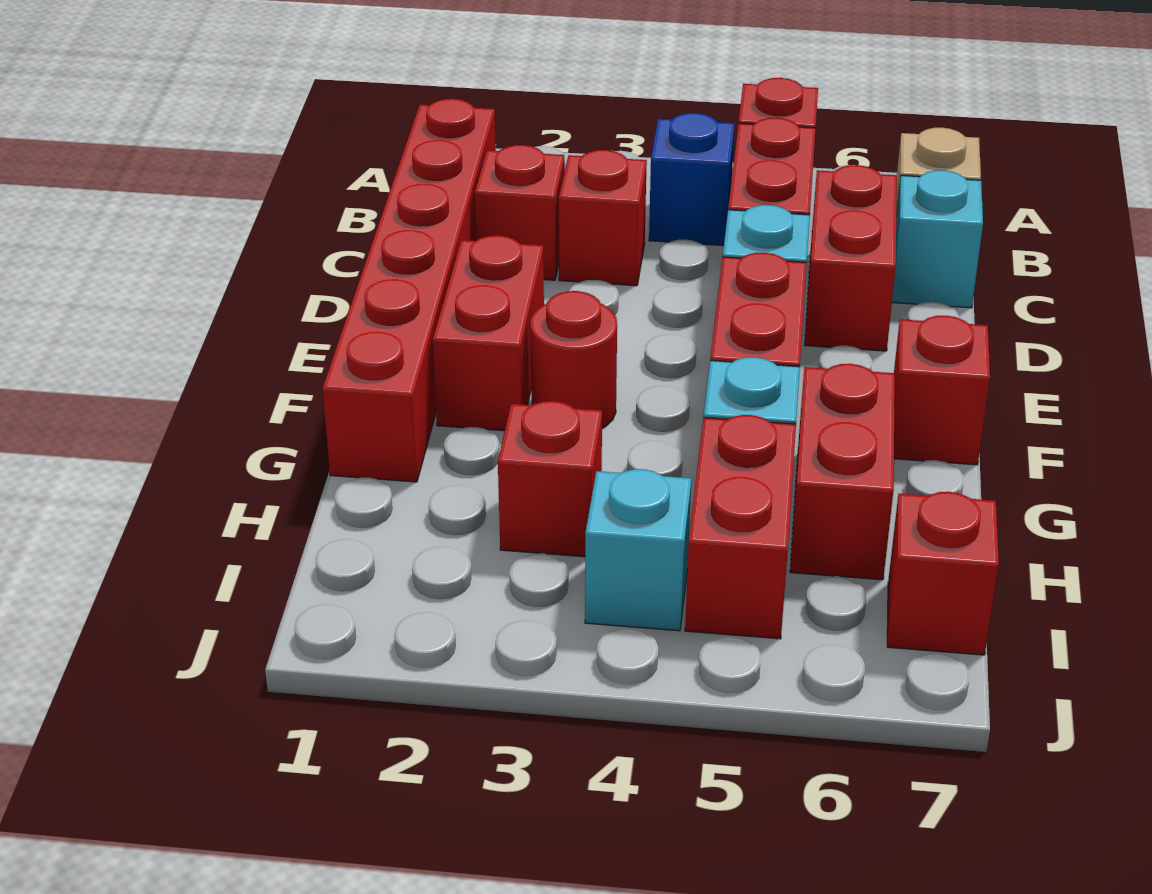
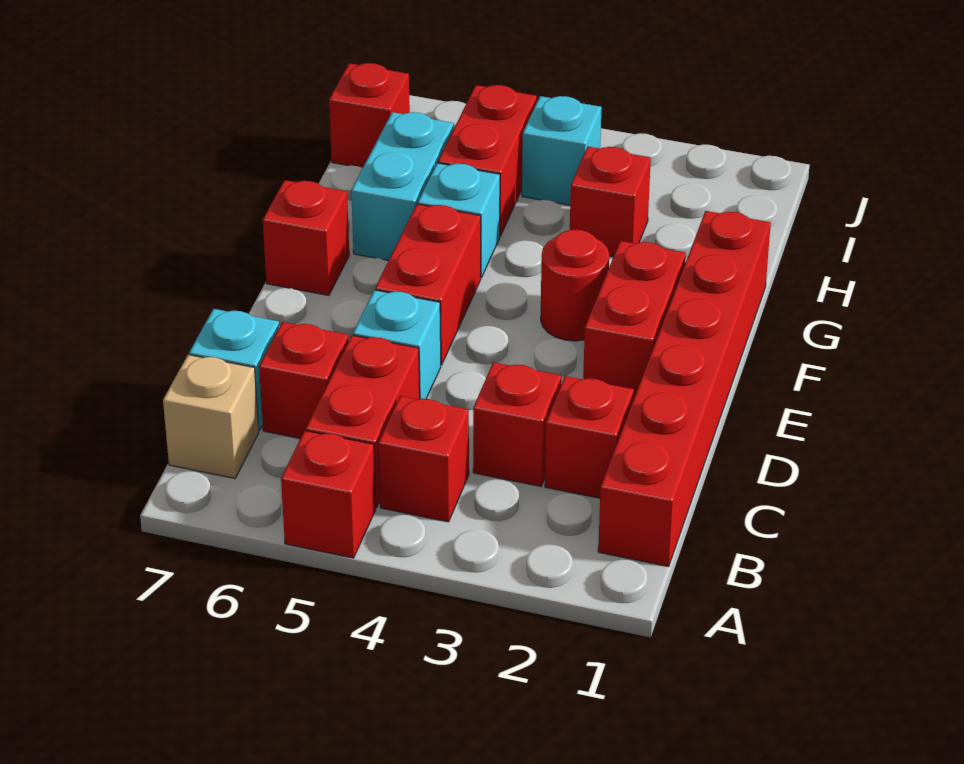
blue 1x1 brick [649,113,734,246] -> red 1x1 brick [378,396,469,522]
red 1x2 brick [805,165,897,351] -> red 1x1 brick [259,322,349,439]
red 1x2 brick [790,364,895,580] -> cyan 1x2 brick [351,112,454,261]

